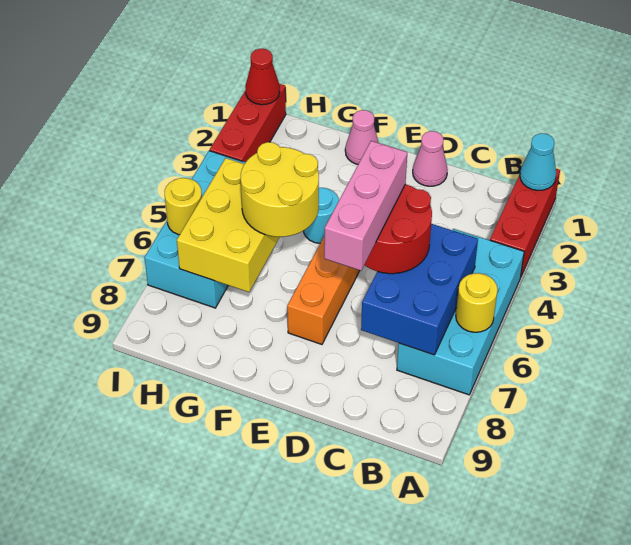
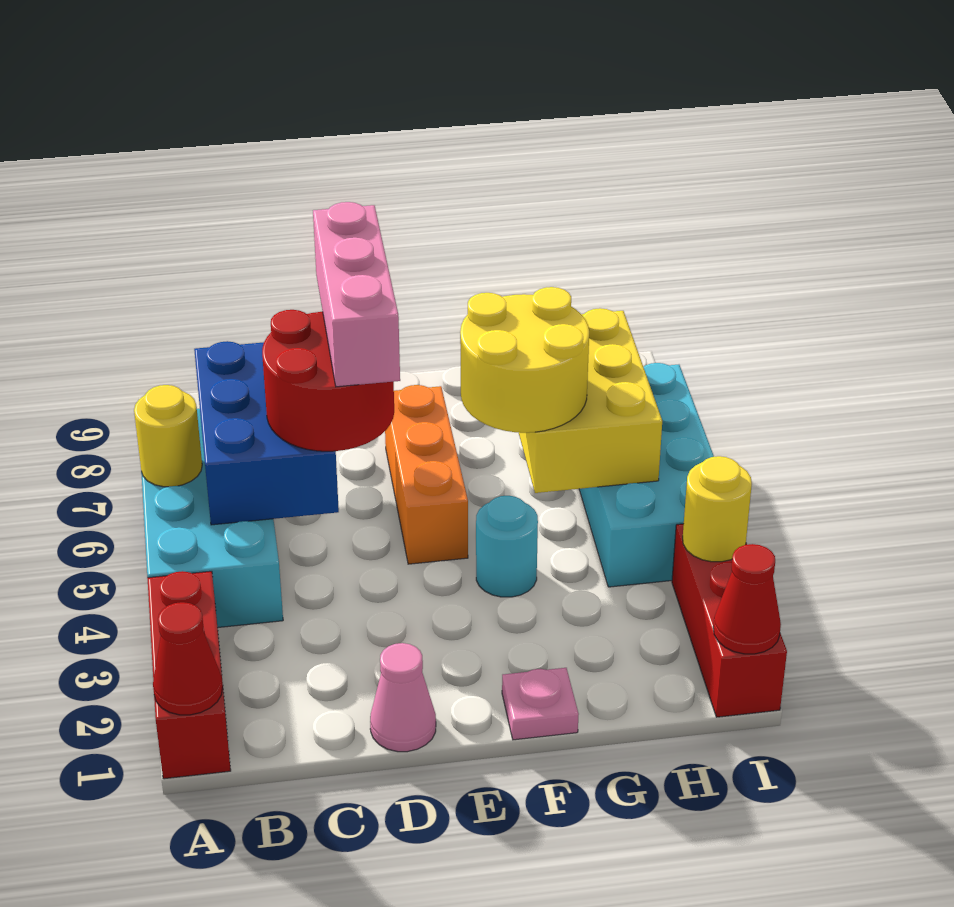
cyan 1x1 cone [520,133,556,190] -> red 1x1 cone [153,602,223,715]
pink 1x1 cone [345,110,379,164] -> pink 1x1 plate [502,668,579,740]
yellow 1x1 round brick [165,178,202,235] -> yellow 1x1 round brick moved to [683,456,752,562]

